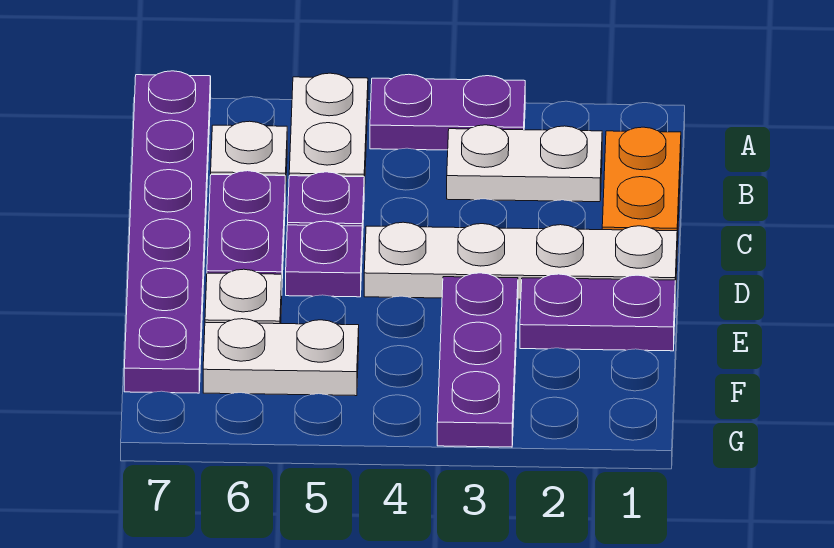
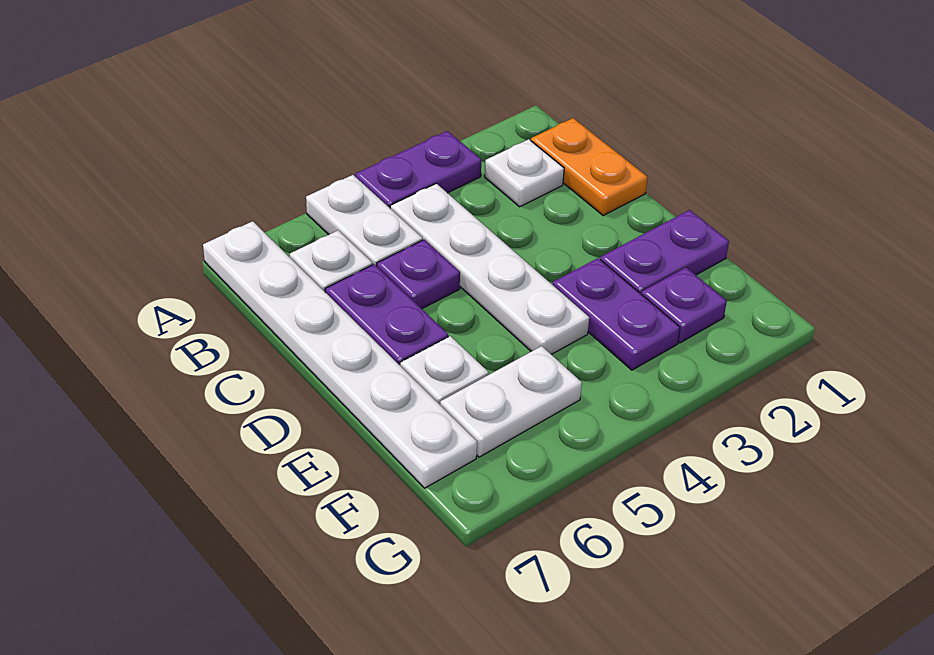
purple 1x6 plate [124,71,211,393] -> white 1x6 plate [203,221,477,488]
white 1x2 plate [447,125,602,202] -> white 1x1 plate [485,139,564,207]
white 1x4 plate [364,222,677,300] -> white 1x4 plate turned to [390,183,589,354]
purple 1x1 plate [286,221,362,297] -> purple 1x1 plate moved to [641,268,727,343]
purple 1x3 plate [437,273,518,447] -> purple 1x2 plate [553,258,680,370]

